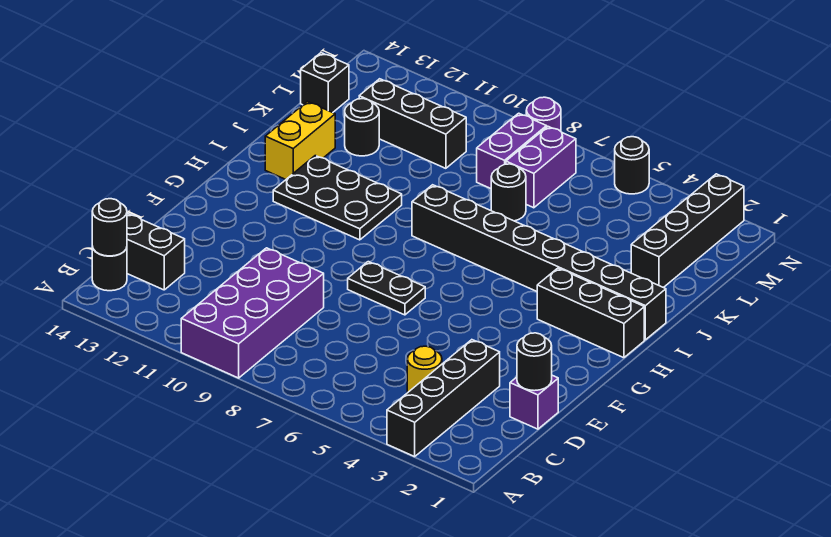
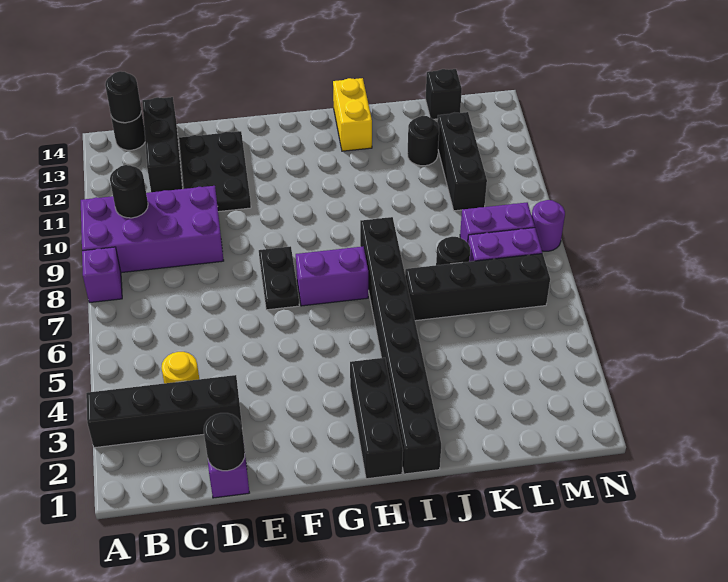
none -> purple 1x1 brick [82,247,122,303]
black 1x2 brick [127,213,185,290] -> black 1x3 brick [142,97,183,192]
none -> purple 1x2 brick [296,247,368,306]
black 2x3 plate [273,156,402,240] -> black 2x3 plate moved to [179,131,251,212]
yellow 1x2 brick [265,101,335,179] -> yellow 1x2 brick turned to [333,78,372,151]
black 1x4 brick [631,174,744,288] -> black 1x4 brick moved to [405,254,550,321]
black 1x1 round brick [615,137,649,194] -> black 1x1 round brick moved to [110,165,148,218]

